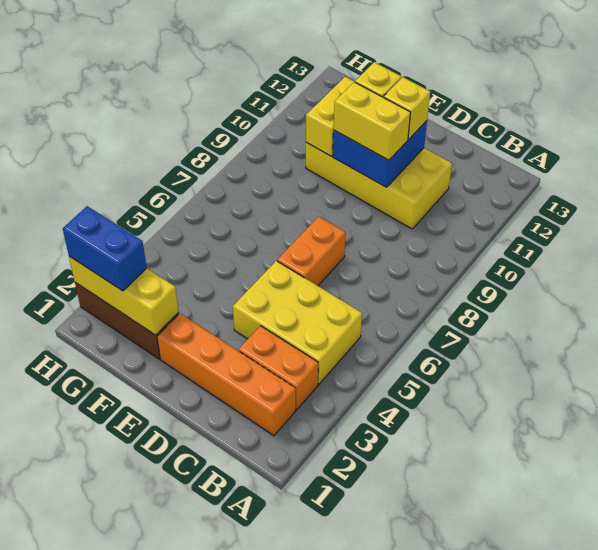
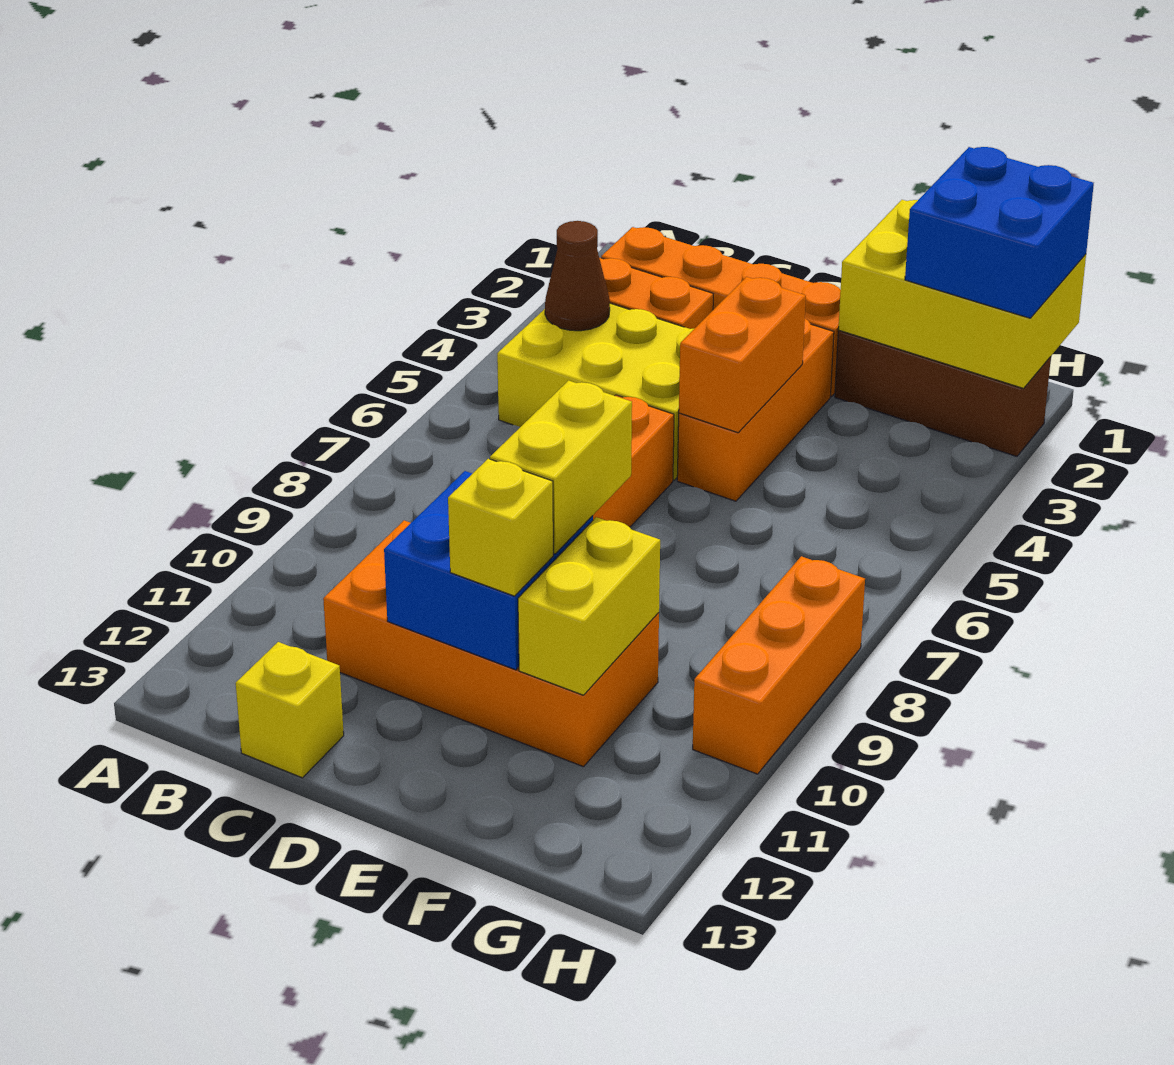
none -> brown 1x1 cone [545,221,610,331]
yellow 2x4 brick [306,143,452,229] -> orange 2x4 brick [323,520,659,767]
yellow 1x2 brick [334,82,411,160] -> yellow 1x2 brick turned to [490,381,632,554]
yellow 1x1 brick [384,77,430,139] -> yellow 1x1 brick moved to [236,642,344,778]
none -> orange 1x3 brick [677,319,834,501]
none -> orange 1x2 brick [679,277,806,433]
yellow 1x3 brick [69,256,178,335] -> yellow 2x3 brick [838,200,1086,388]
blue 1x2 brick [63,206,147,291] -> blue 2x2 brick [905,147,1094,318]
none -> orange 1x3 brick [693,556,865,774]

